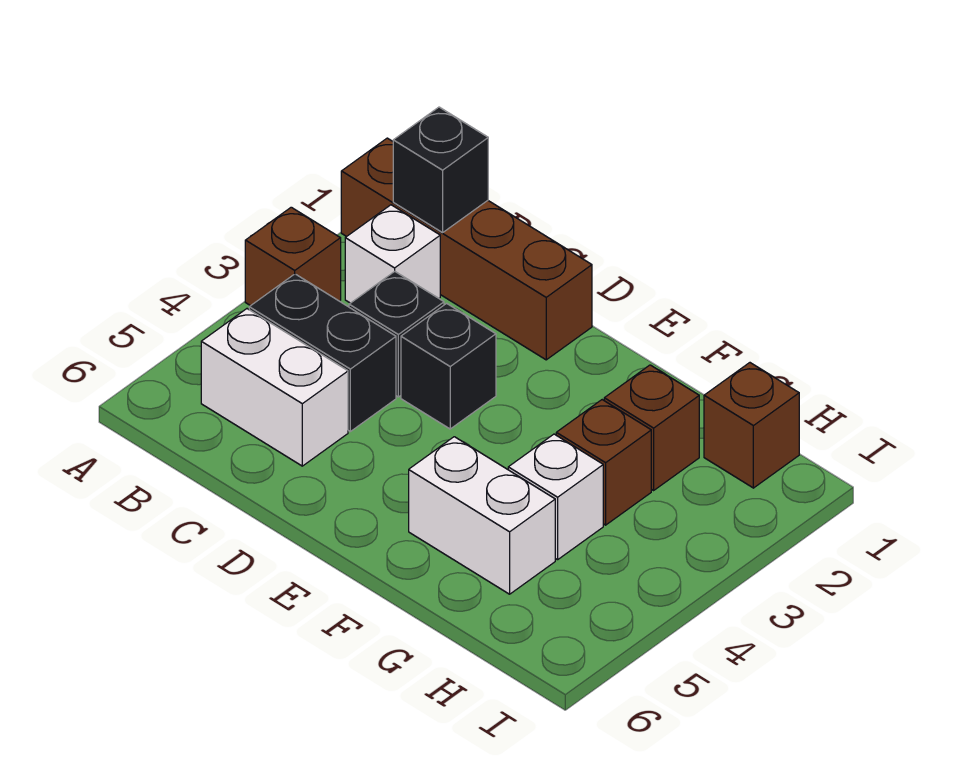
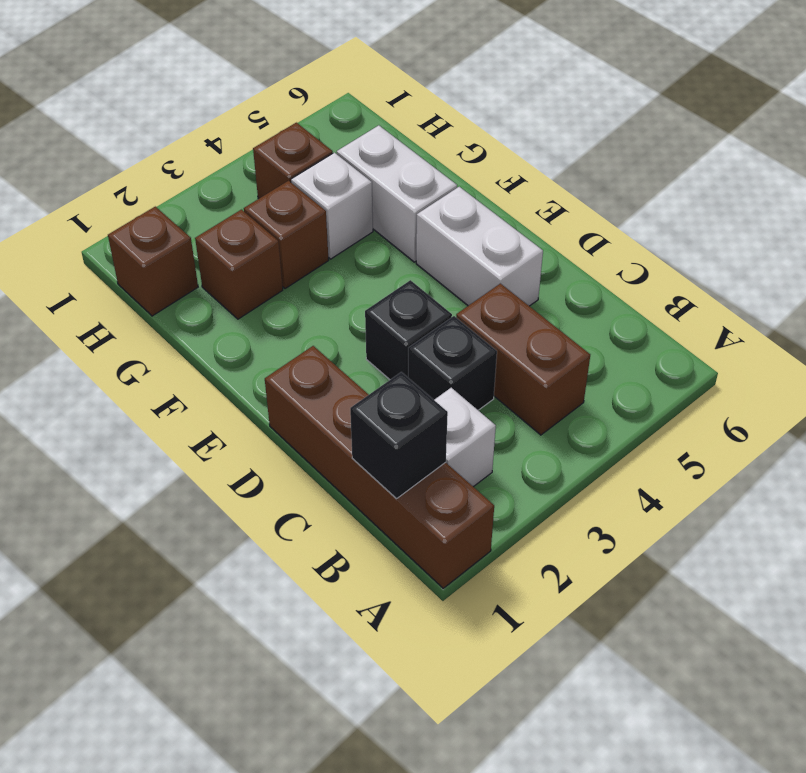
brown 1x1 brick [245,207,341,306] -> brown 1x1 brick moved to [253,123,333,199]
black 1x2 brick [249,274,396,431] -> brown 1x2 brick [456,283,590,435]
white 1x2 brick [201,309,348,466] -> white 1x2 brick moved to [416,187,543,306]

